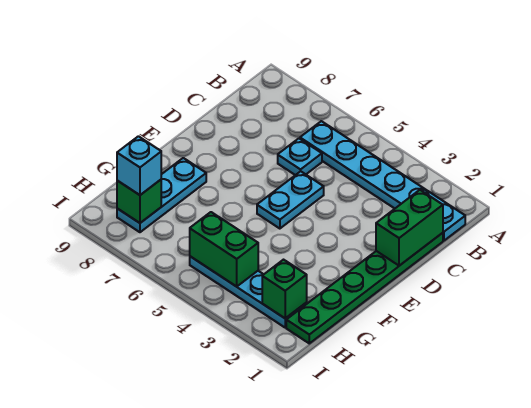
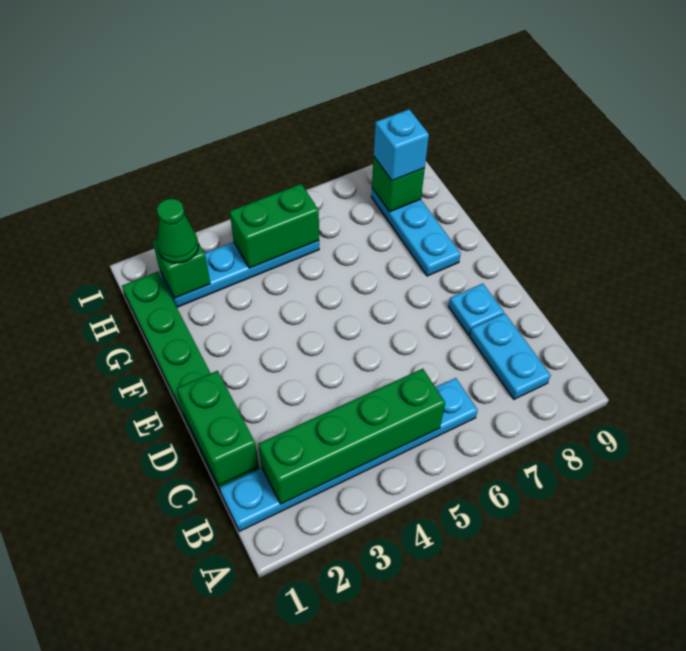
none -> green 1x4 brick [258,369,445,504]
cyan 1x1 plate [278,138,322,175] -> cyan 1x1 plate moved to [448,284,504,335]
cyan 1x2 plate [257,171,324,229] -> cyan 1x2 plate moved to [470,313,551,399]
none -> green 1x1 cone [157,199,199,263]

